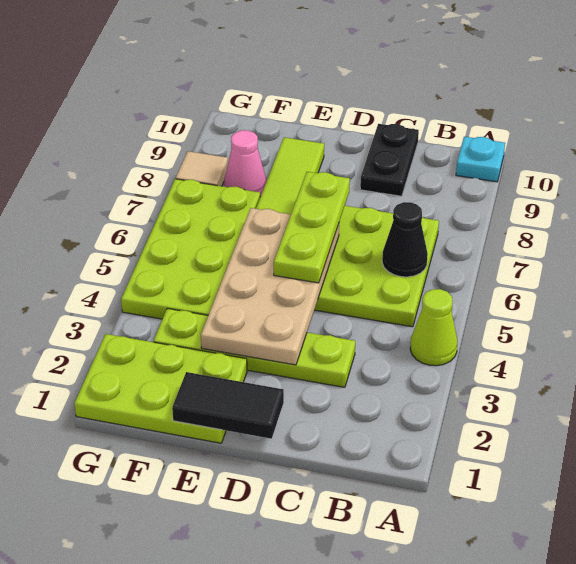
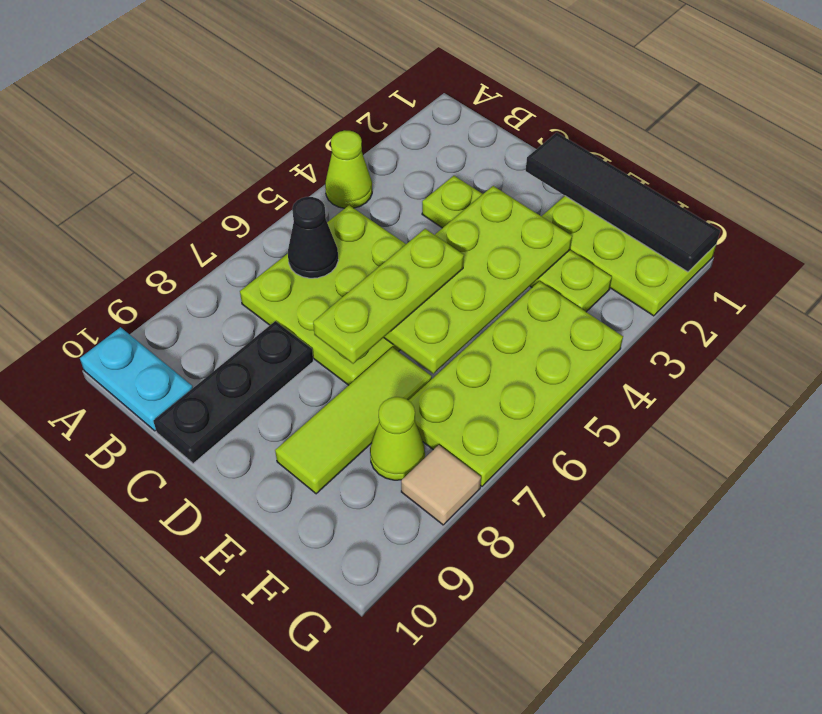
cyan 1x1 plate [456,137,505,182] -> cyan 1x2 plate [80,327,193,431]
black 1x2 plate [360,124,419,196] -> black 1x3 plate [153,321,313,464]
black 1x2 tile [172,372,284,439] -> black 1x4 tile [526,133,720,272]
tan 2x4 plate [201,208,339,365] -> lime 2x4 plate [384,186,572,374]
pink 1x1 cone [224,130,267,197] -> lime 1x1 cone [370,397,425,480]

